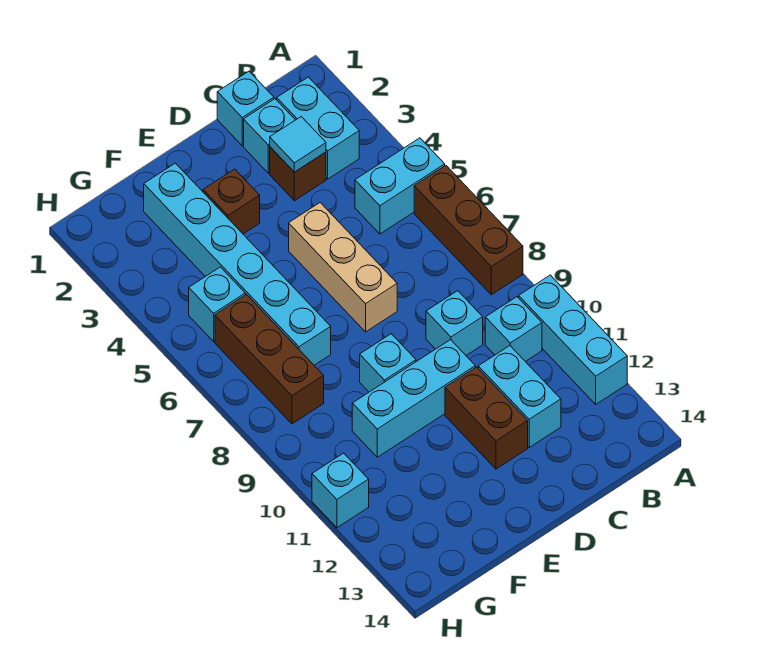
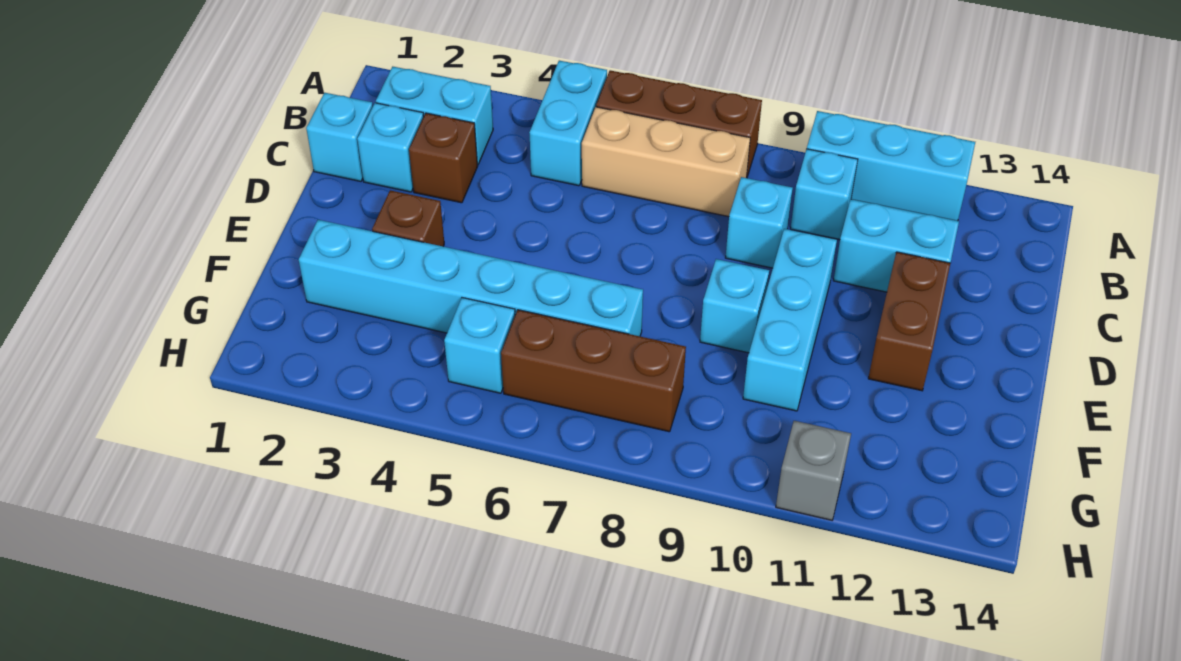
cyan 1x1 tile [270,117,326,172] -> none
tan 1x3 brick [289,203,397,332] -> tan 1x3 brick moved to [582,107,750,217]
brown 1x2 brick [445,367,528,469] -> brown 1x2 brick turned to [868,252,950,391]
cyan 1x1 brick [312,453,369,528] -> grey 1x1 brick [776,421,851,520]

